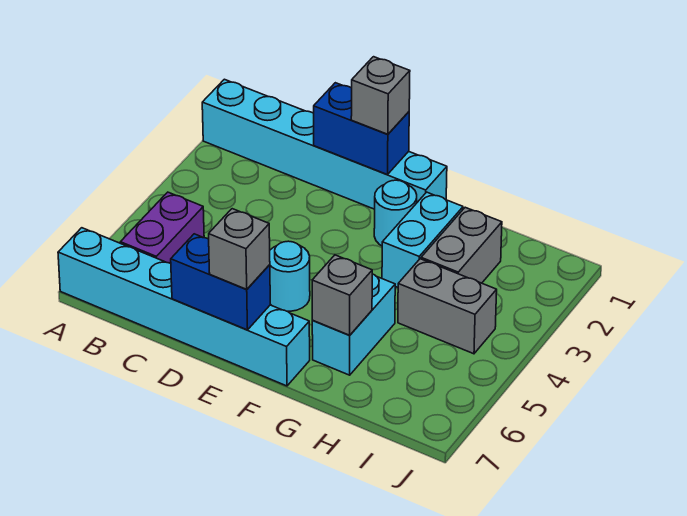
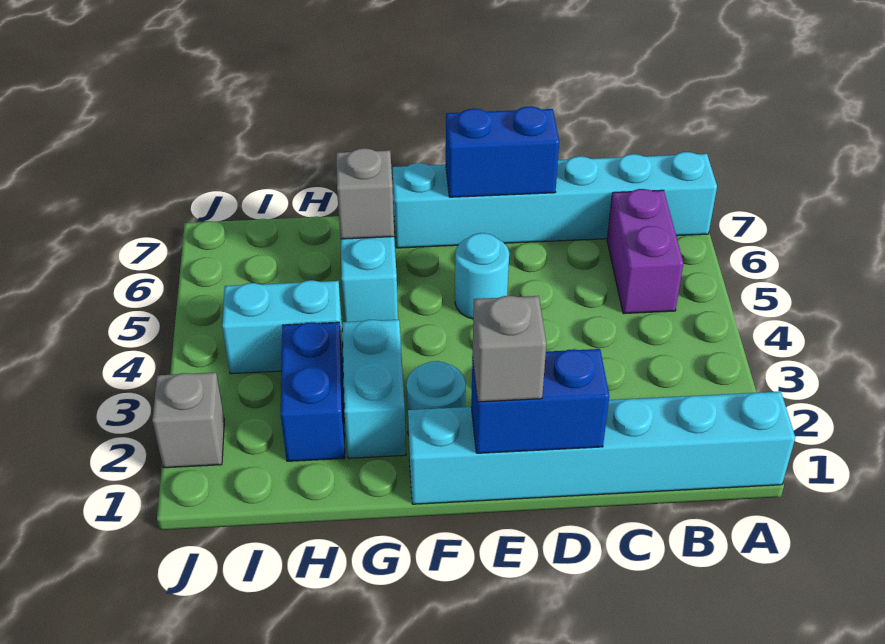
grey 1x1 brick [209,209,270,289] -> grey 1x1 brick moved to [152,372,224,468]
grey 1x2 brick [421,207,502,283] -> blue 1x2 brick [281,322,345,461]
grey 1x2 brick [398,259,497,354] -> cyan 1x2 brick [222,280,343,374]

